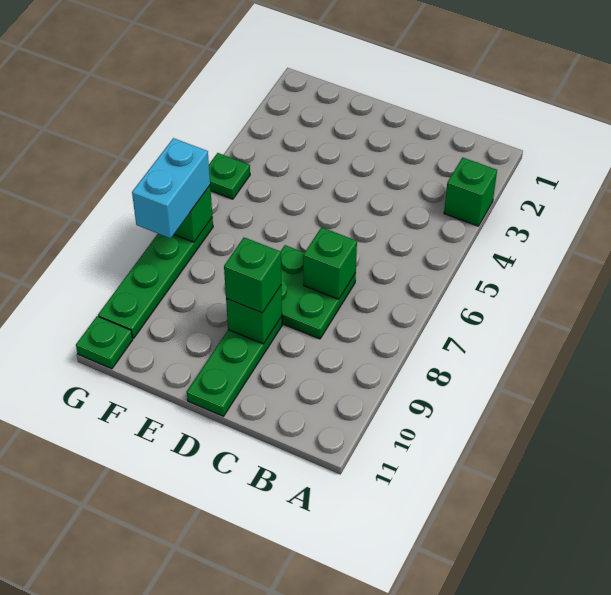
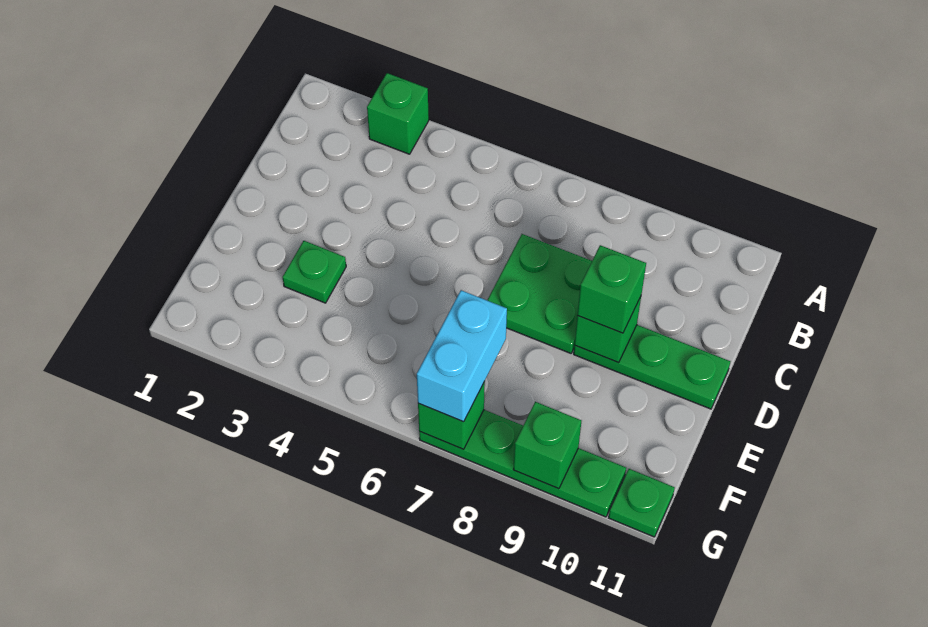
green 1x1 brick [303,227,357,299] -> green 1x1 brick moved to [513,402,581,489]
green 1x1 plate [209,153,250,199] -> green 1x1 plate moved to [283,241,346,303]
cyan 1x2 brick [132,138,210,238] -> cyan 1x2 brick turned to [417,290,507,422]

